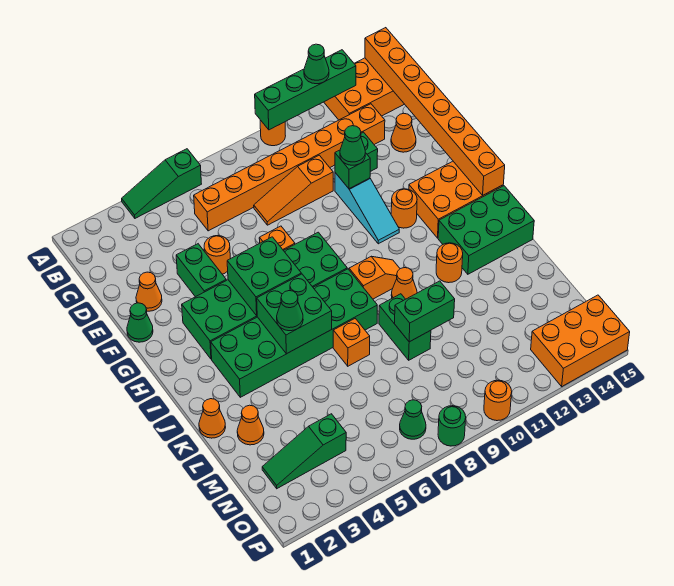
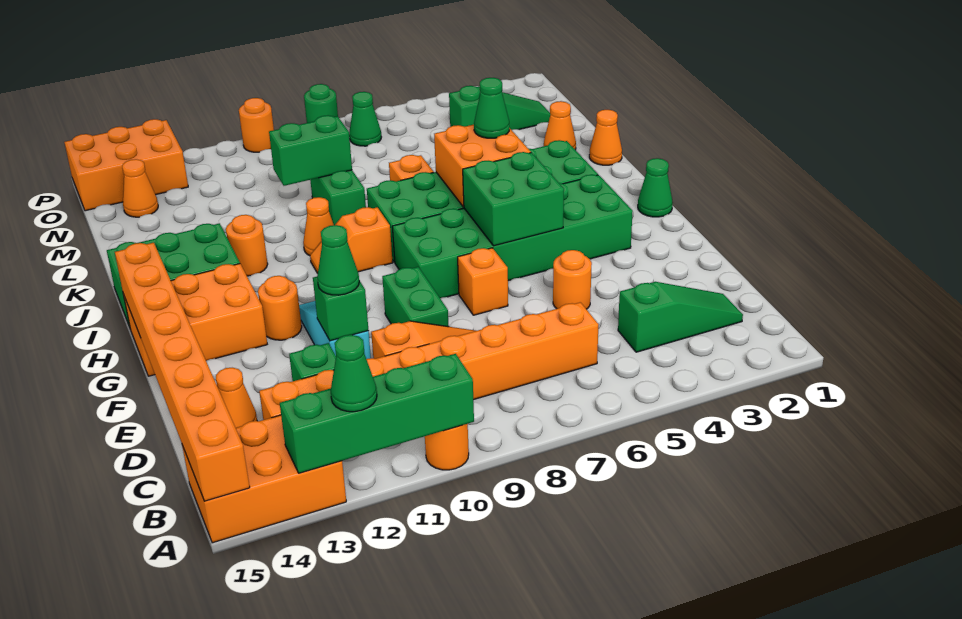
green 1x3 slope [122,149,201,218] -> green 1x3 slope moved to [618,282,743,352]
orange 1x1 cone [136,272,162,311] -> orange 1x1 cone moved to [122,159,158,217]
green 1x2 brick [176,244,226,297] -> green 1x2 brick moved to [382,267,449,327]
green 1x1 cone [127,303,153,342] -> green 1x1 cone moved to [638,158,673,217]
green 2x2 brick [257,274,332,354] -> orange 2x2 brick [434,125,531,207]

